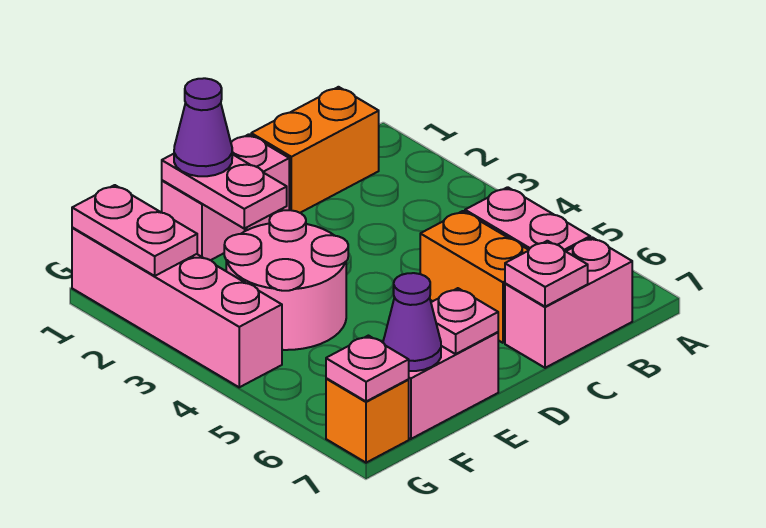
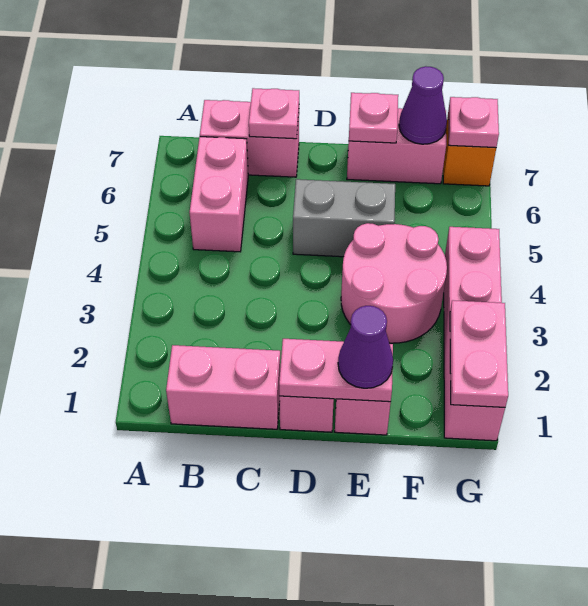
orange 1x2 brick [251,87,379,213] -> pink 1x2 brick [166,345,280,429]
orange 1x2 brick [420,211,529,343] -> none
none -> grey 1x2 brick [293,179,395,257]
pink 1x2 plate [162,154,287,229] -> pink 1x2 plate turned to [279,339,393,402]

